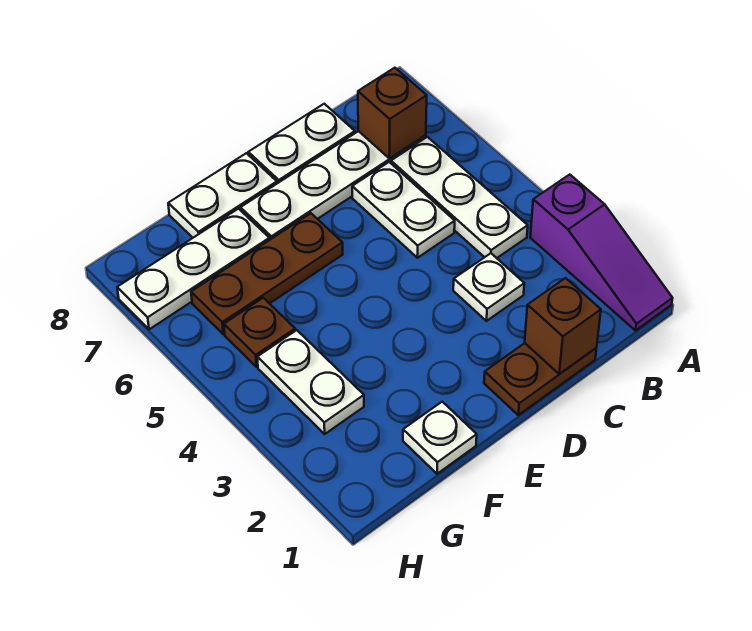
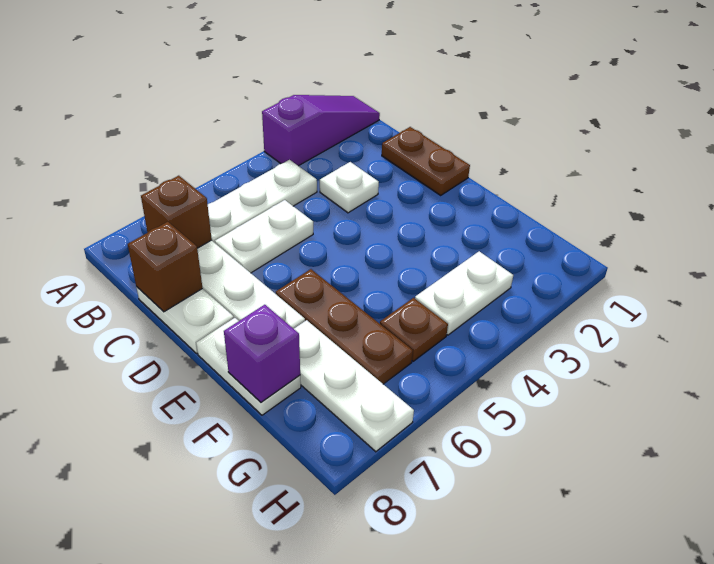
brown 1x1 brick [525,278,601,374] -> brown 1x1 brick moved to [128,222,202,312]
white 1x1 plate [403,402,477,474] -> none
none -> purple 1x1 brick [224,305,300,402]

